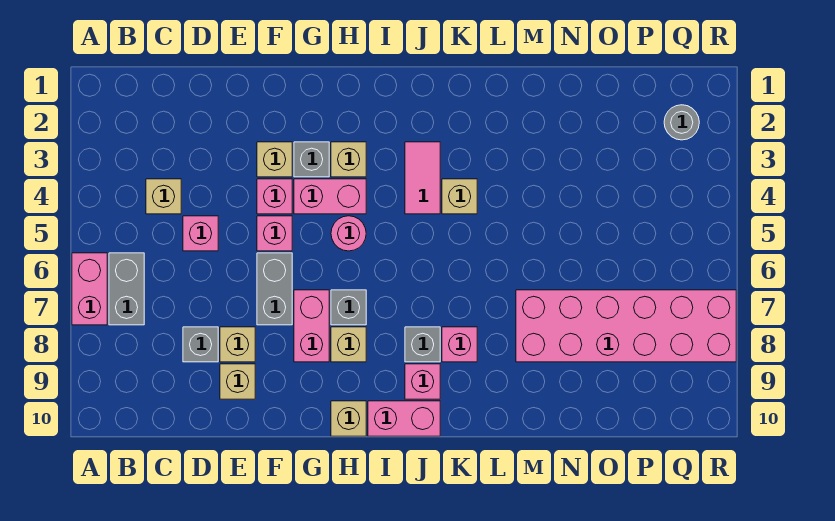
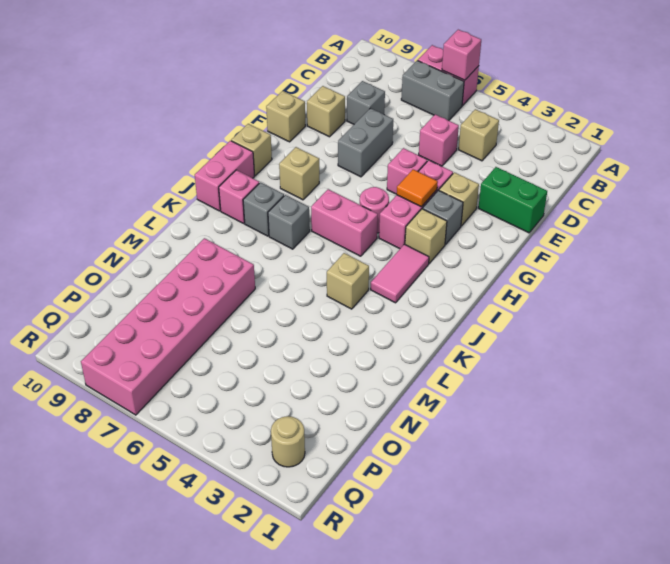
none -> green 1x2 brick [479,167,547,233]
tan 1x1 brick [220,327,255,362] -> tan 1x1 brick moved to [266,91,305,142]
grey 1x2 brick [257,253,292,325] -> grey 1x2 brick turned to [338,108,393,177]
none -> orange 1x1 tile [397,170,438,207]
pink 1x2 brick [294,290,329,362] -> pink 1x2 brick moved to [311,189,378,256]
grey 1x1 brick [331,290,366,325] -> grey 1x1 brick moved to [268,195,310,249]
pink 1x2 tile [405,142,440,214] -> pink 1x2 tile turned to [371,244,429,303]
pink 1x1 brick [442,327,477,362] -> pink 1x1 brick moved to [442,30,481,80]
grey 1x1 round brick [664,105,699,140] -> tan 1x1 round brick [271,416,305,467]

